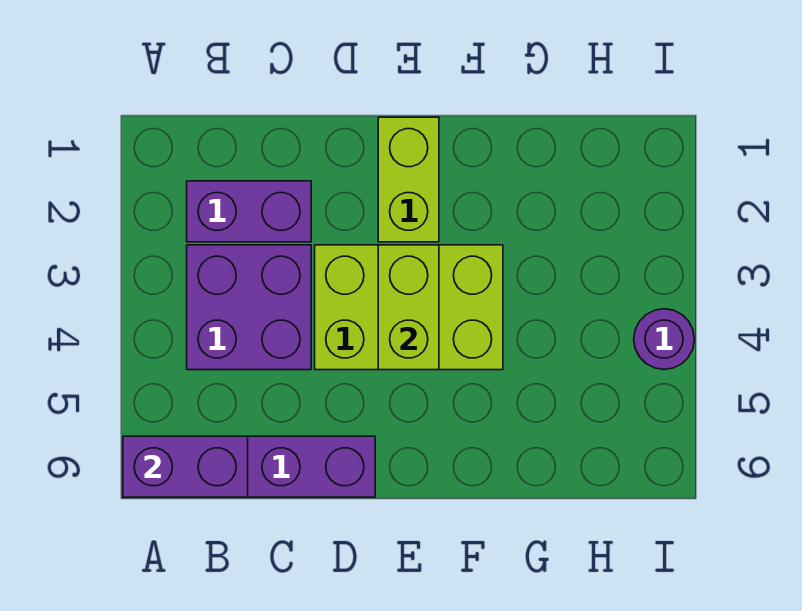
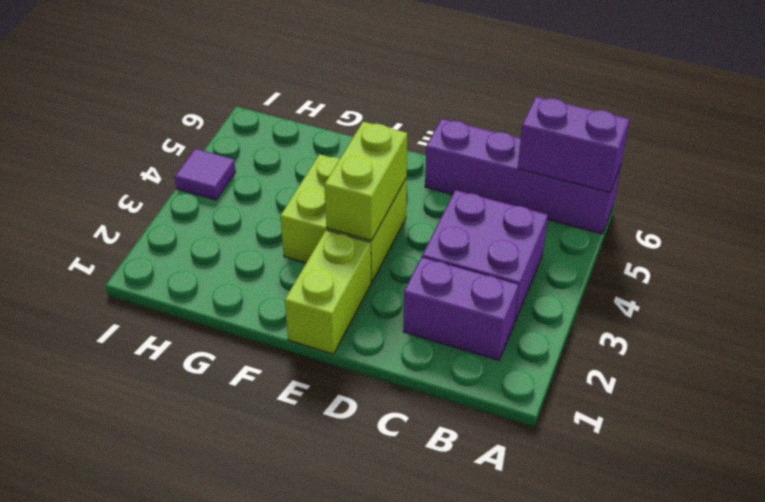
lime 2x3 brick [315,245,503,370] -> lime 2x2 brick [280,154,407,282]
purple 1x1 round brick [634,309,694,369] -> purple 1x1 tile [175,149,236,200]

